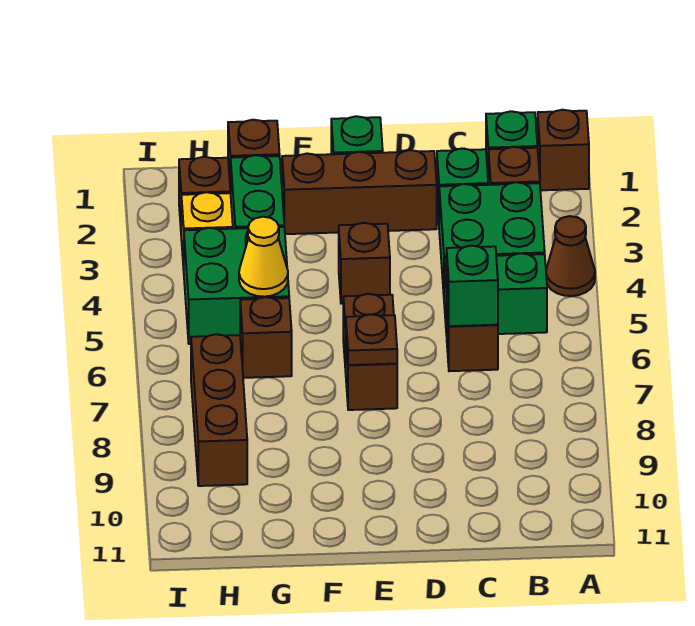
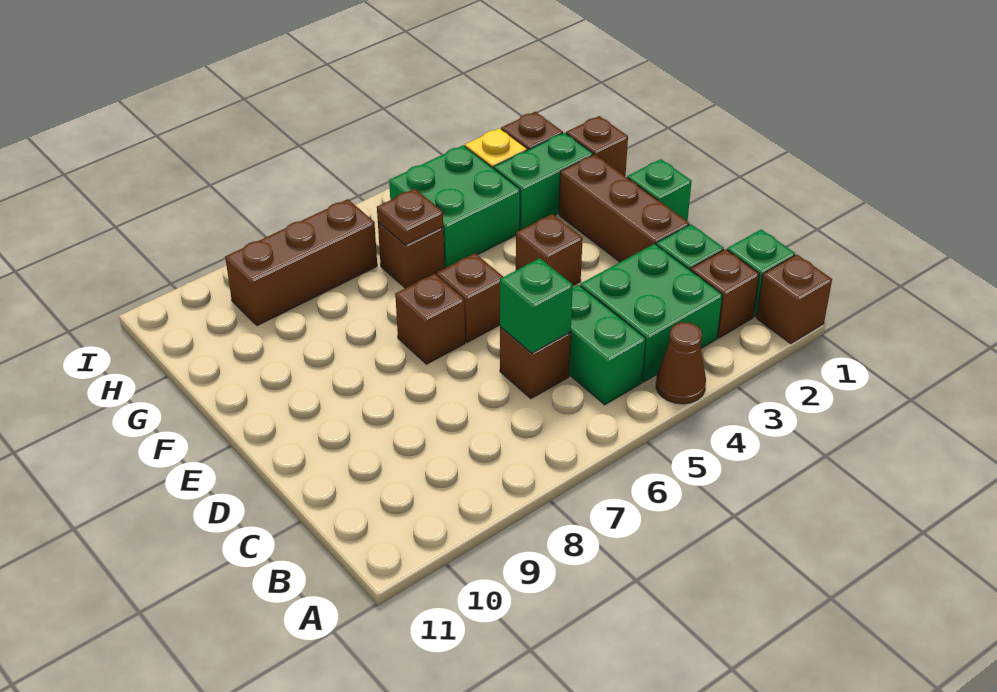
brown 1x1 plate [346,314,397,365] -> brown 1x1 plate moved to [377,189,443,245]
yellow 1x1 cone [239,217,288,297] -> none

